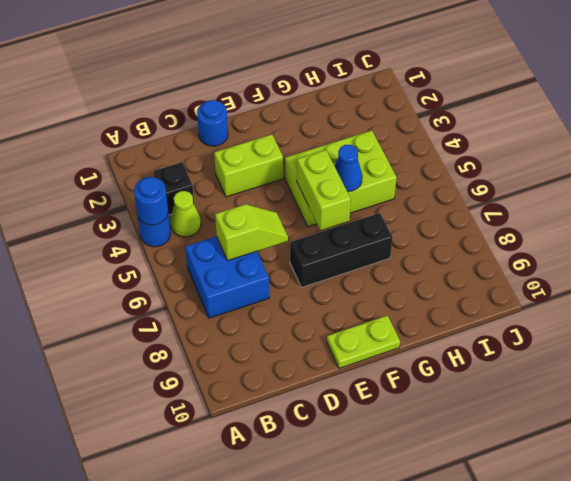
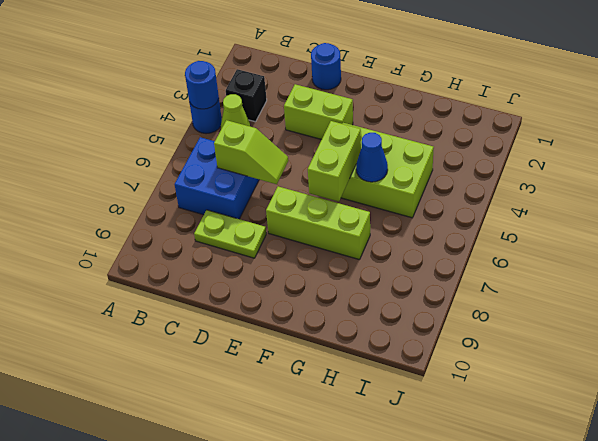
black 1x3 brick [290,213,393,287] -> lime 1x3 brick [266,186,370,260]
lime 1x2 plate [327,316,400,368] -> lime 1x2 plate moved to [194,210,266,258]

